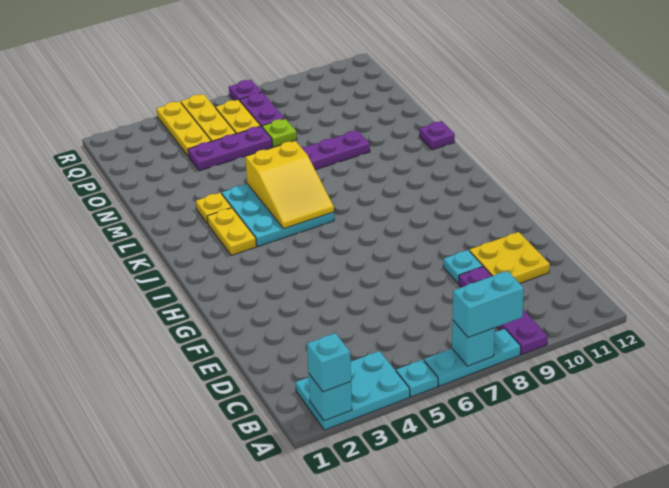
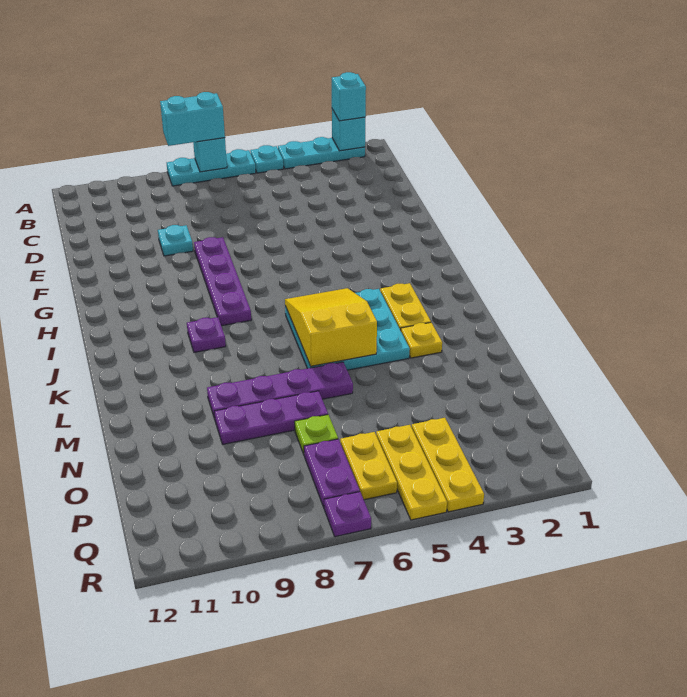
cyan 2x3 plate [295,351,410,430] -> cyan 1x3 plate [278,137,365,169]
purple 1x4 plate [458,267,548,354] -> purple 1x4 plate moved to [194,237,251,326]
yellow 2x2 plate [469,232,550,283] -> none
purple 1x1 plate [419,121,455,150] -> purple 1x1 plate moved to [187,317,226,352]
purple 1x3 plate [188,126,273,171] -> purple 1x3 plate moved to [214,391,328,444]

